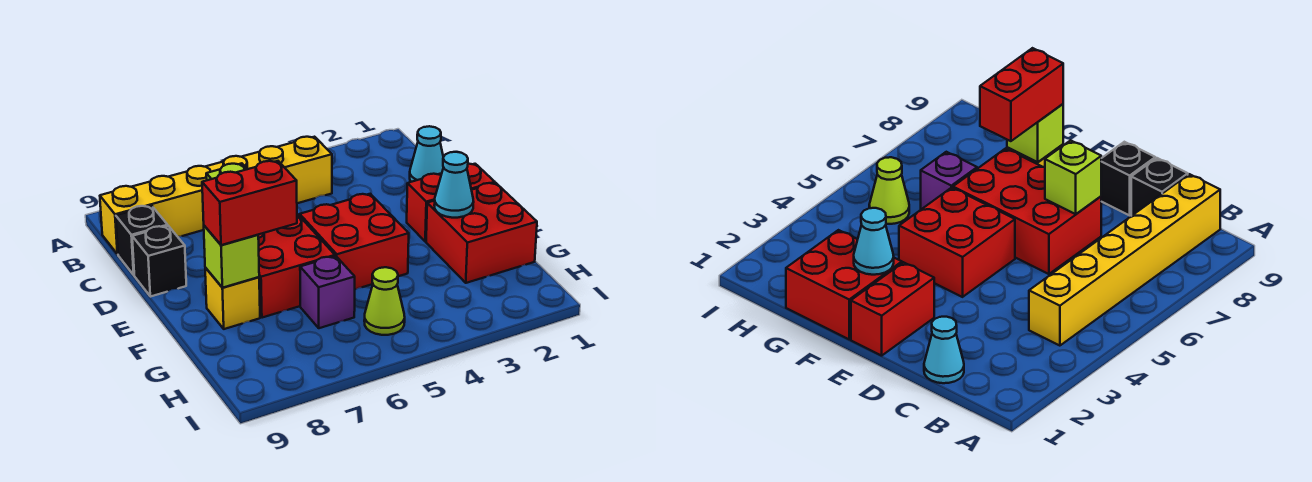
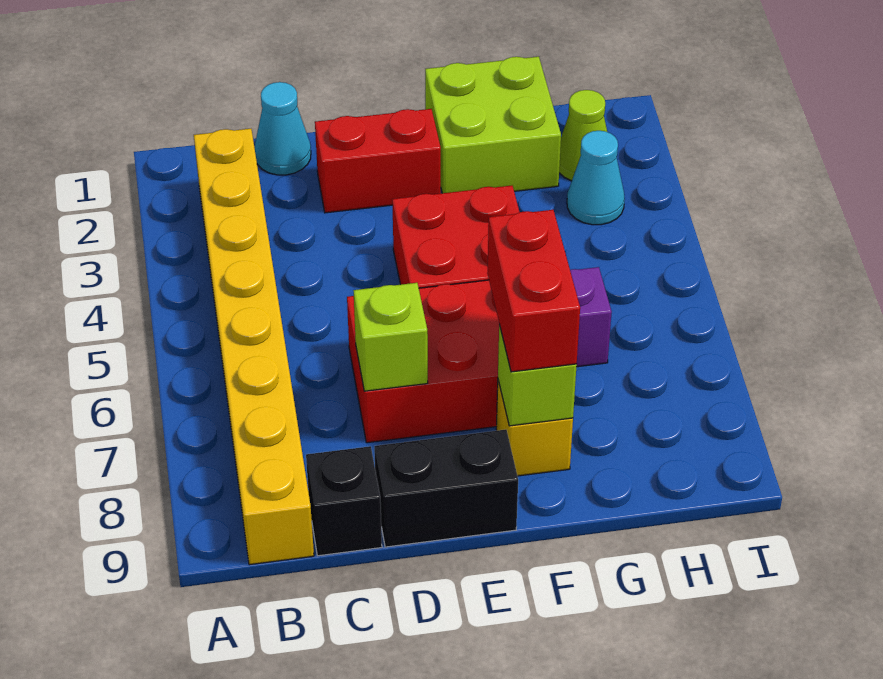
yellow 1x6 brick [100,137,332,254] -> yellow 1x8 brick [194,129,314,565]
black 1x1 brick [132,226,186,297] -> black 1x2 brick [374,430,518,547]
red 1x2 brick [407,164,495,242] -> red 1x2 brick turned to [315,109,441,213]
red 2x2 brick [426,183,537,283] -> lime 2x2 brick [425,57,561,193]
cyan 1x1 cone [434,152,474,218] -> cyan 1x1 cone moved to [567,131,625,225]
lime 1x1 cone [364,267,405,335] -> lime 1x1 cone moved to [559,90,607,181]

